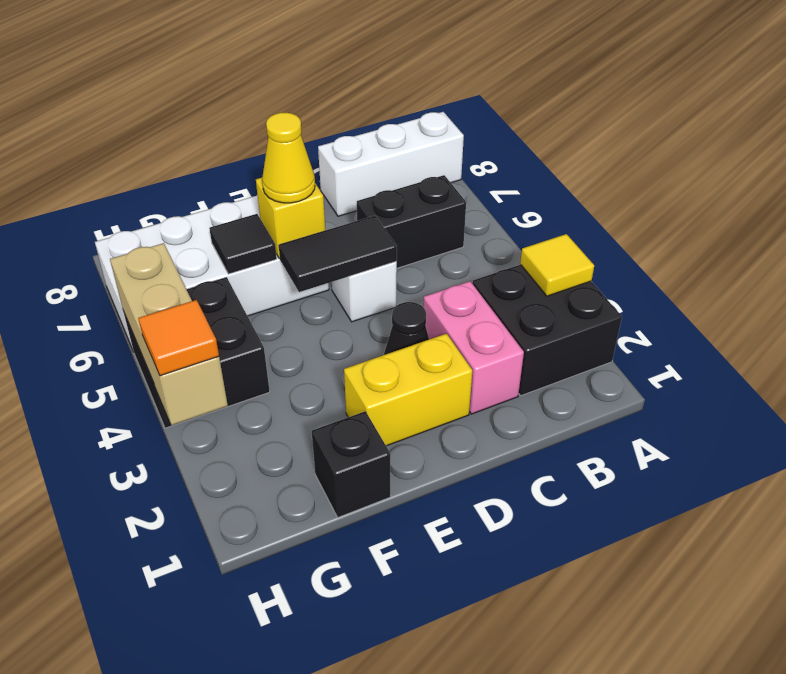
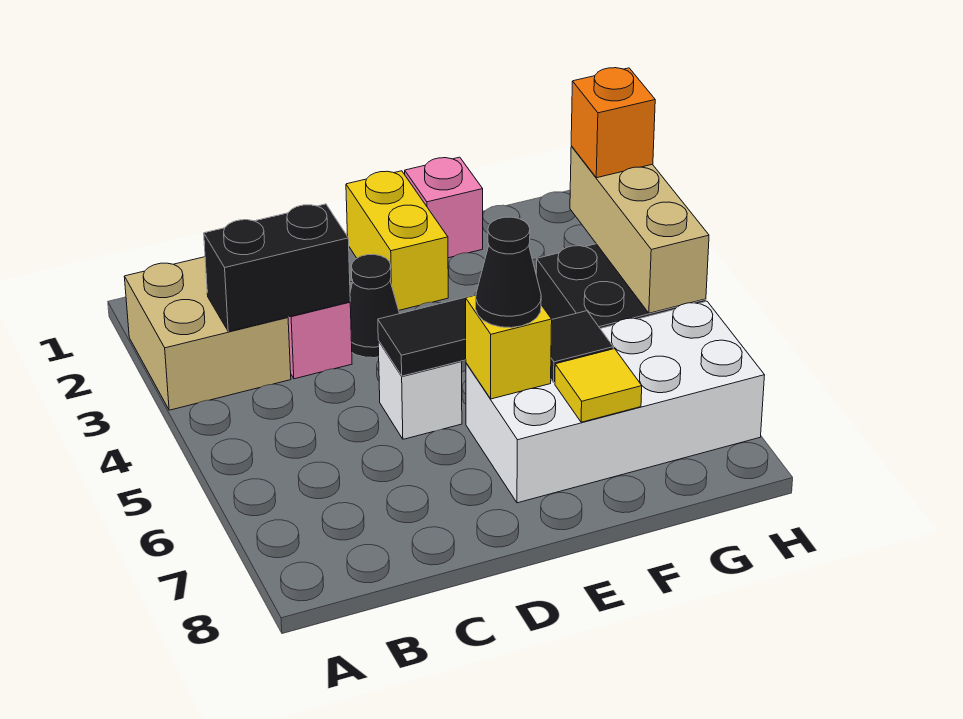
black 2x2 brick [472,265,622,396] -> tan 2x2 brick [124,257,291,410]
yellow 1x1 tile [520,234,594,296] -> yellow 1x1 tile moved to [555,349,642,422]
white 1x3 brick [318,112,464,216] -> none
black 1x2 brick [357,175,466,268] -> black 1x2 brick moved to [204,204,350,332]
yellow 1x2 brick [344,334,472,446] -> yellow 1x2 brick turned to [346,171,448,310]
yellow 1x1 cone [262,113,315,203] -> black 1x1 cone [476,217,541,328]
black 1x1 brick [312,411,391,517] -> pink 1x1 brick [405,157,483,258]
orange 1x1 tile [138,300,219,376] -> orange 1x1 brick [571,68,655,178]

